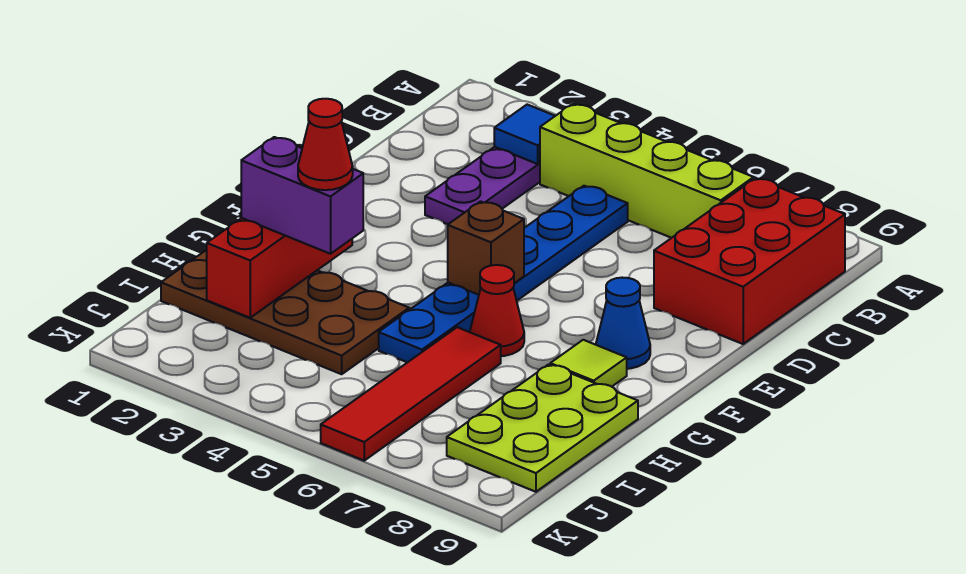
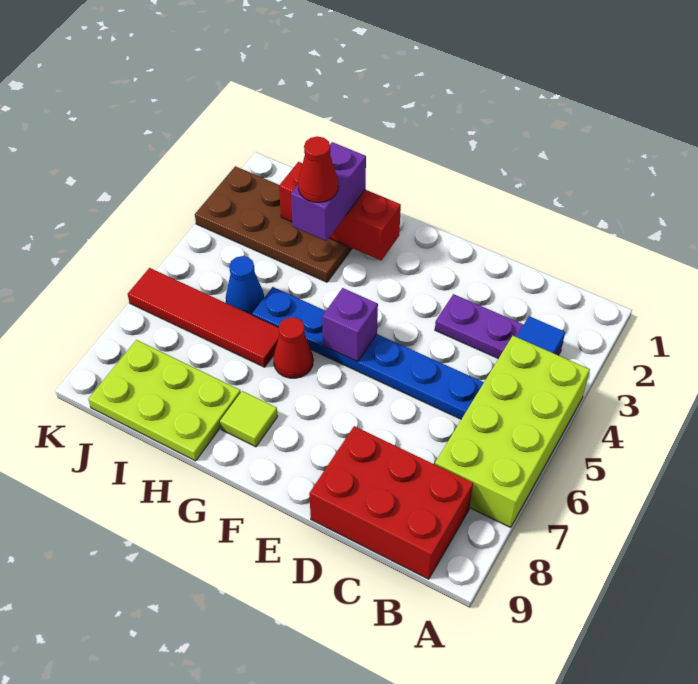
lime 1x4 brick [540,104,754,238] -> lime 2x4 brick [435,336,590,528]
brown 1x1 brick [448,201,524,295] -> purple 1x1 brick [322,288,378,362]
blue 1x1 cone [596,278,650,369] -> blue 1x1 cone moved to [226,256,264,315]
brown 2x4 plate [161,250,409,374] -> brown 2x4 plate turned to [195,166,352,282]

